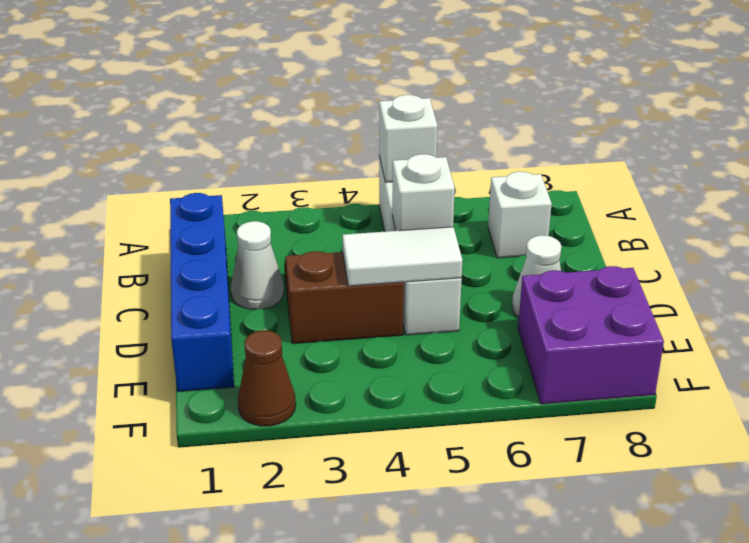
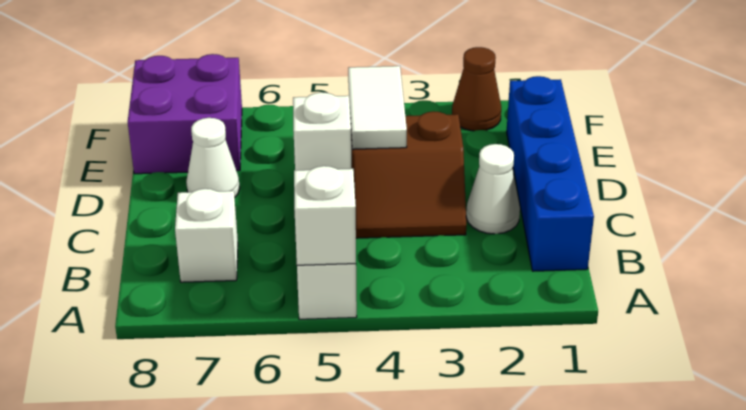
white 1x2 tile [343,227,462,286] -> white 1x2 tile turned to [348,66,407,149]

